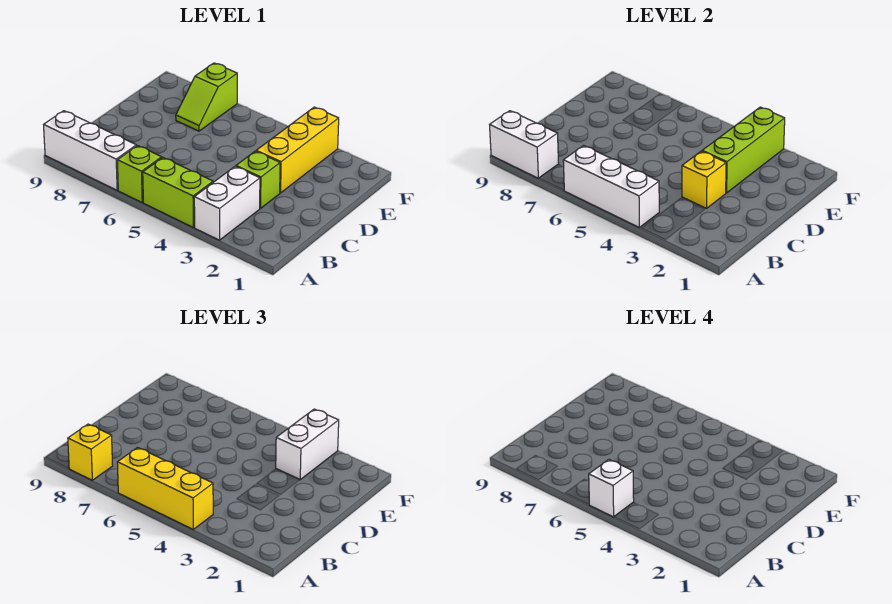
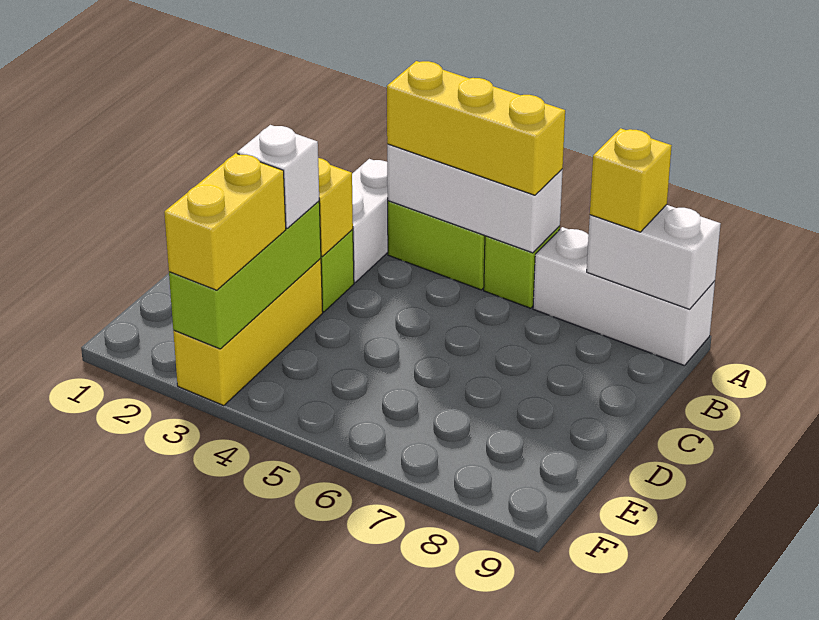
white 1x1 brick [589,460,634,517] -> white 1x1 brick moved to [237,125,319,228]
white 1x2 brick [276,409,339,480] -> yellow 1x2 brick [164,153,286,290]
lime 1x2 slope [176,63,237,131] -> none

